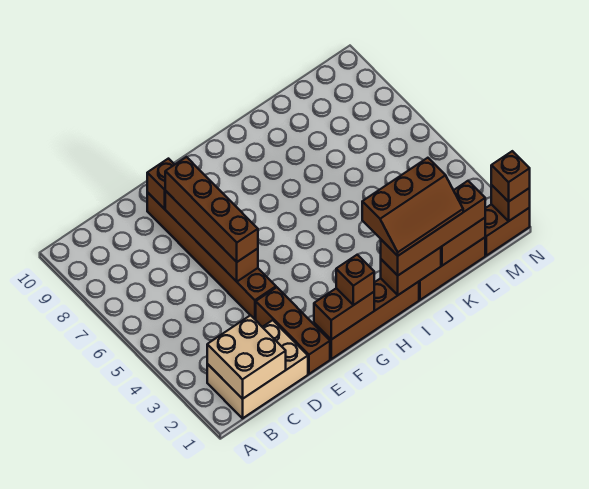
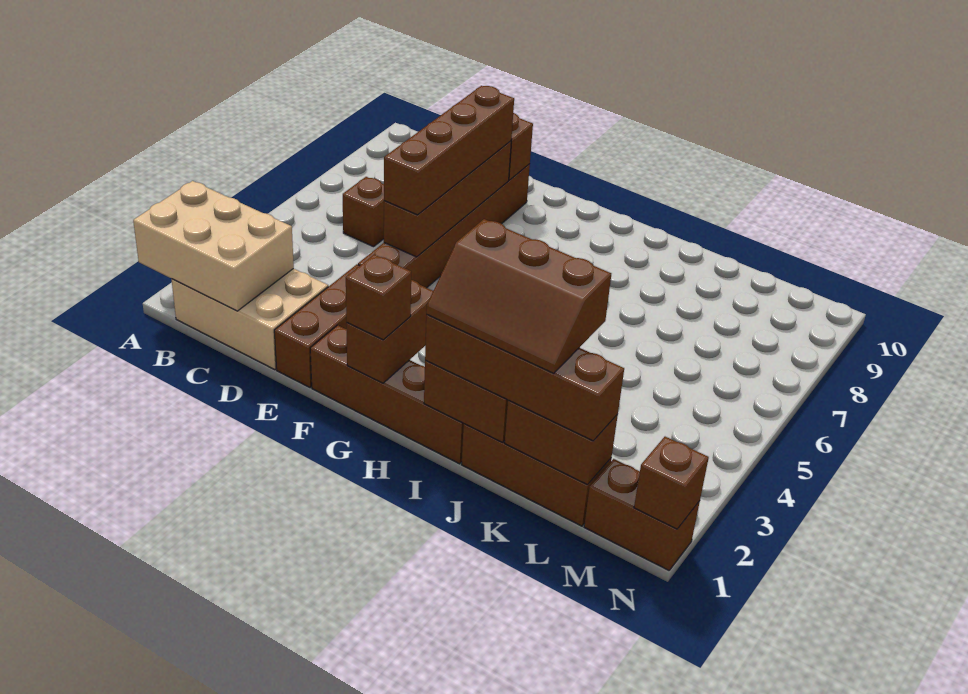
tan 2x2 brick [207,315,286,399] -> tan 2x3 brick [133,181,294,311]
brown 1x2 brick [314,288,374,340] -> brown 1x2 brick turned to [346,280,433,383]
brown 1x1 brick [491,151,530,202] -> brown 1x1 brick moved to [343,177,384,247]

